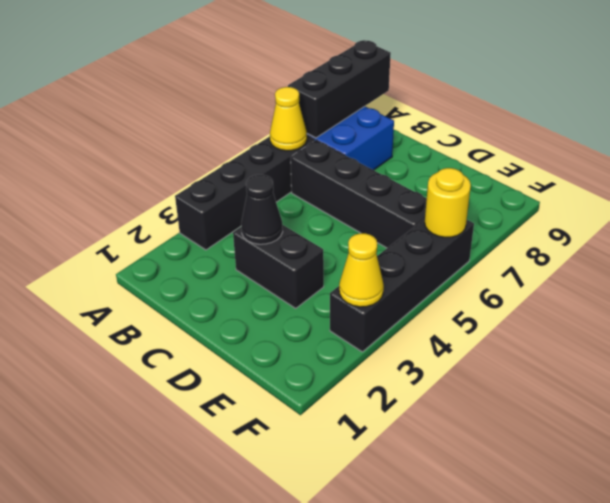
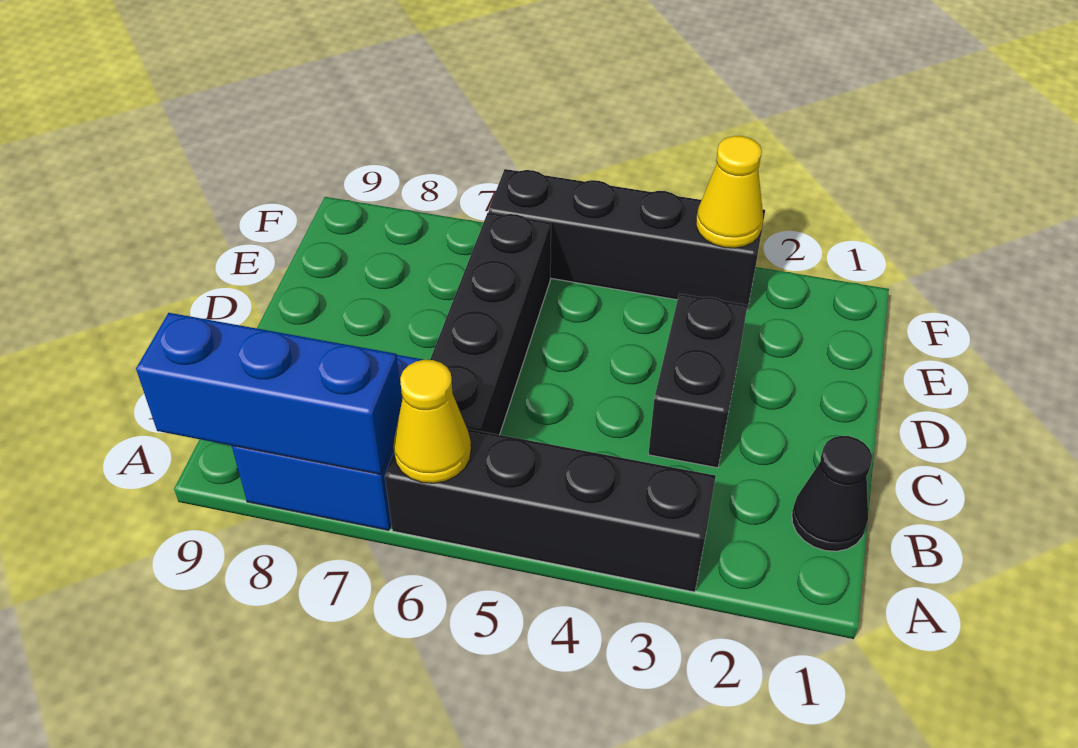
black 1x3 brick [288,40,391,138] -> blue 1x3 brick [136,313,402,475]
black 1x1 cone [241,175,283,244] -> black 1x1 cone moved to [792,436,872,551]
yellow 1x1 round brick [425,168,471,237] -> none

